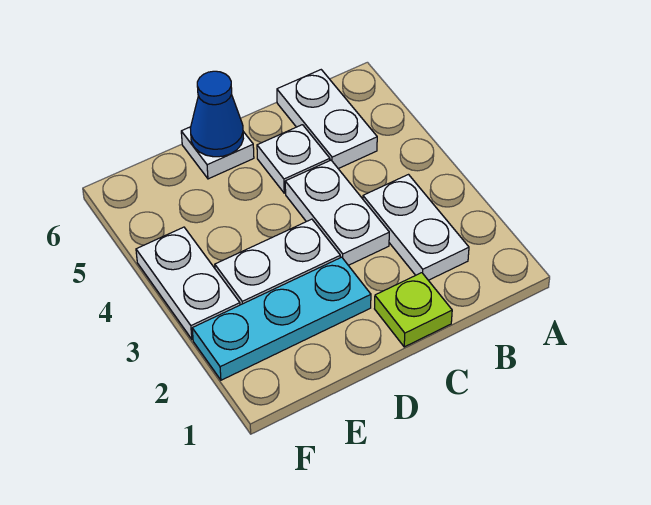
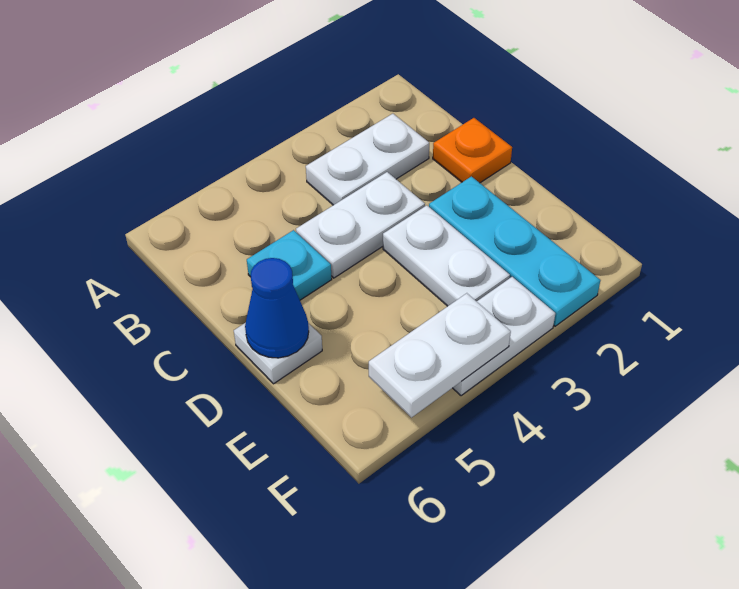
white 1x2 plate [277,70,377,169] -> white 1x2 plate moved to [369,293,511,418]
lime 1x1 plate [375,273,452,347] -> orange 1x1 plate [433,118,512,183]
white 1x1 plate [257,125,330,193] -> cyan 1x1 plate [247,230,332,300]

